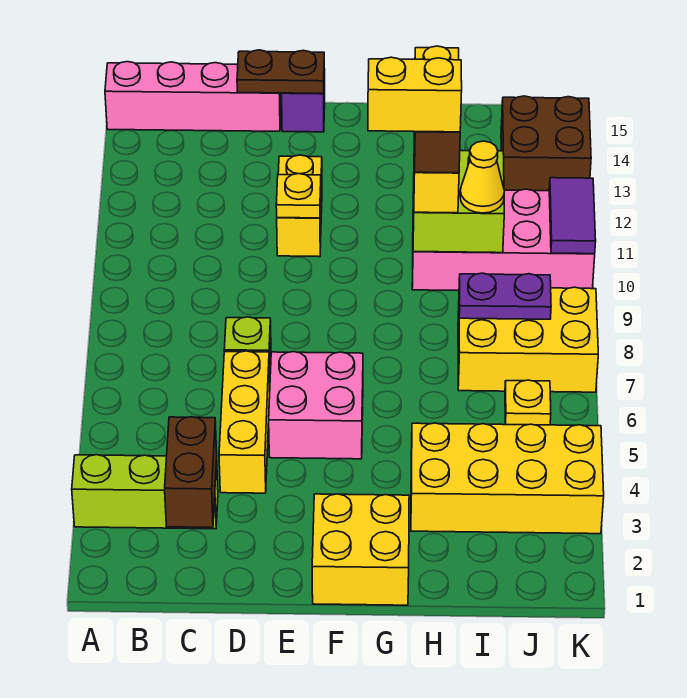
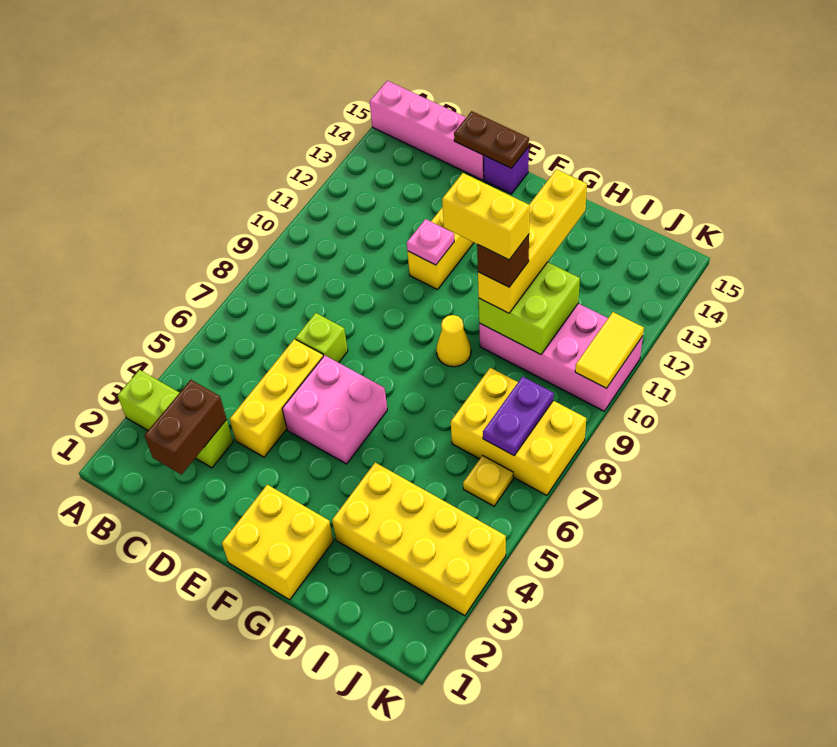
yellow 1x1 plate [276,174,321,218] -> pink 1x1 plate [407,219,454,265]
purple 1x2 plate [459,273,551,319] -> purple 1x2 plate turned to [483,377,554,455]
yellow 1x1 cone [460,141,504,213] -> yellow 1x1 cone moved to [436,315,471,367]
brown 2x2 brick [501,96,591,191] -> none
purple 1x2 tile [549,178,596,254] -> yellow 1x2 tile [575,312,644,388]

